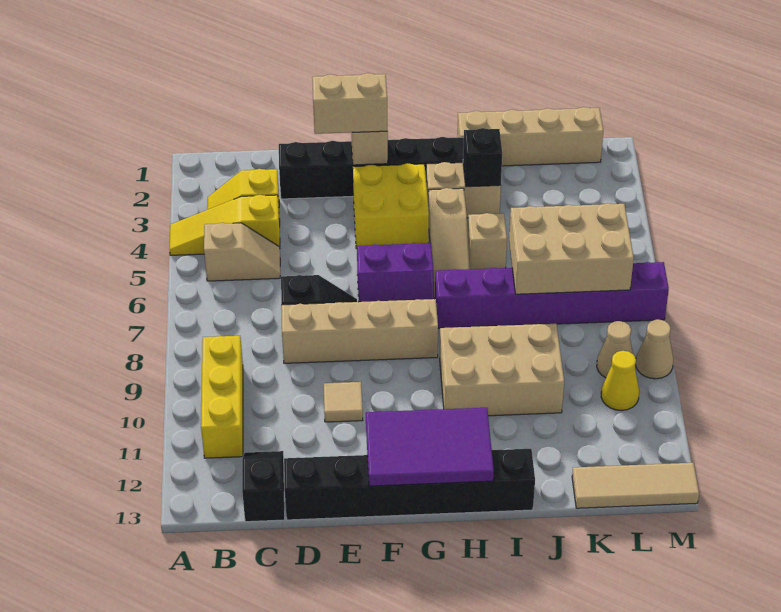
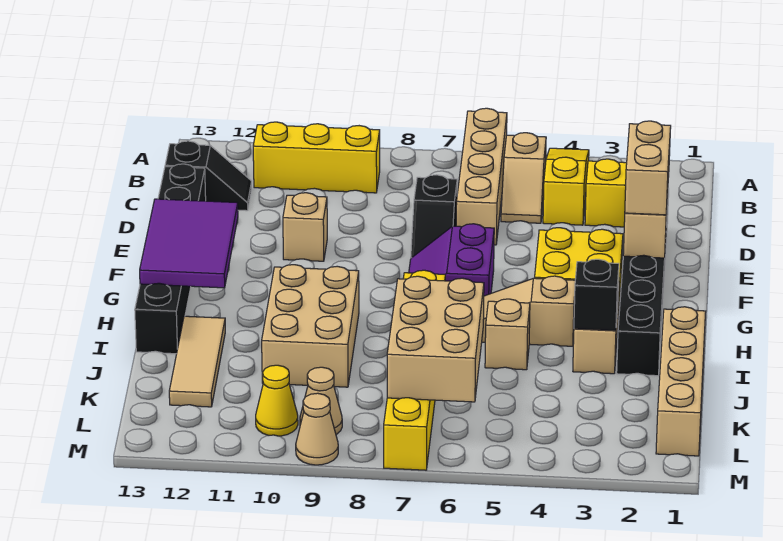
tan 1x4 brick [281,299,438,363] -> tan 1x4 brick moved to [456,108,507,245]
tan 1x1 tile [323,382,363,422] -> tan 1x1 brick [283,193,327,261]
purple 1x6 brick [435,262,669,329] -> yellow 1x6 brick [384,270,445,470]
tan 1x3 tile [572,463,699,508] -> tan 1x3 tile moved to [169,316,225,407]

